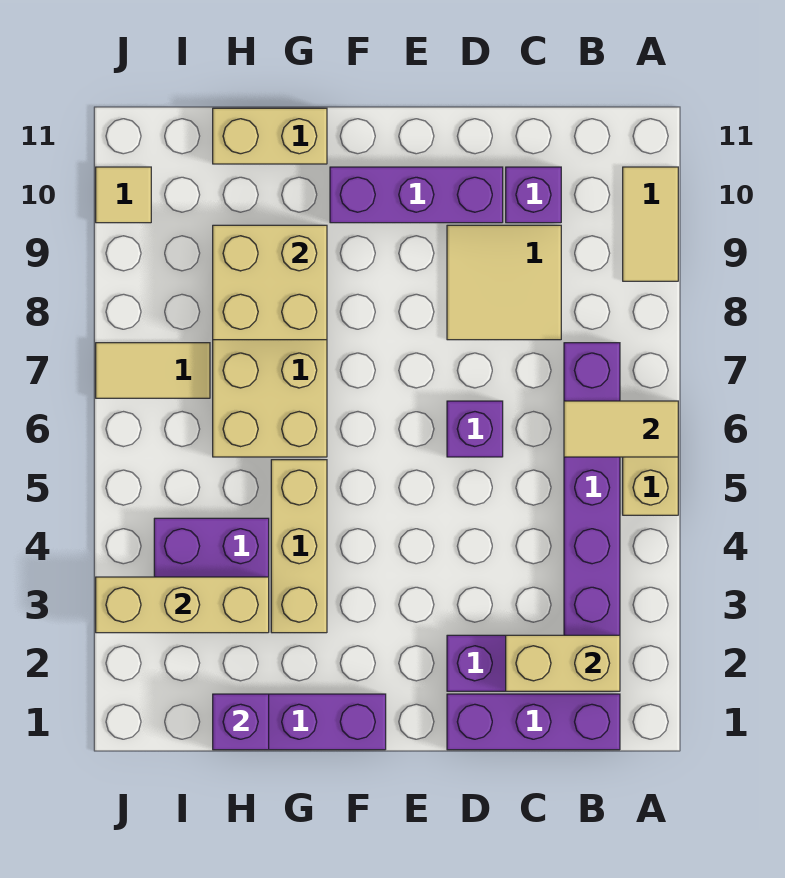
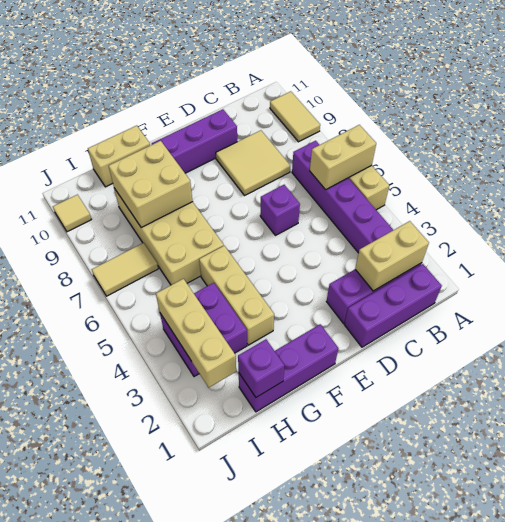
tan 1x2 tile [564,401,678,457] -> tan 1x2 brick [310,125,376,190]
purple 1x1 brick [506,167,561,223] -> none
tan 1x3 brick [96,577,269,633] -> tan 1x3 brick turned to [156,279,236,387]

